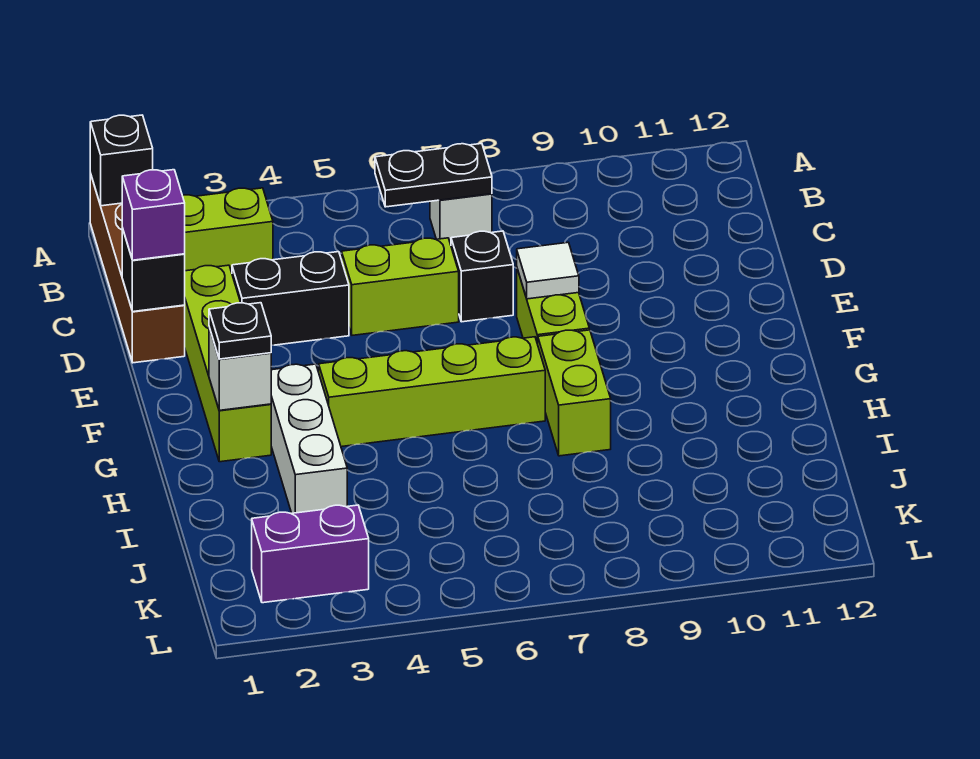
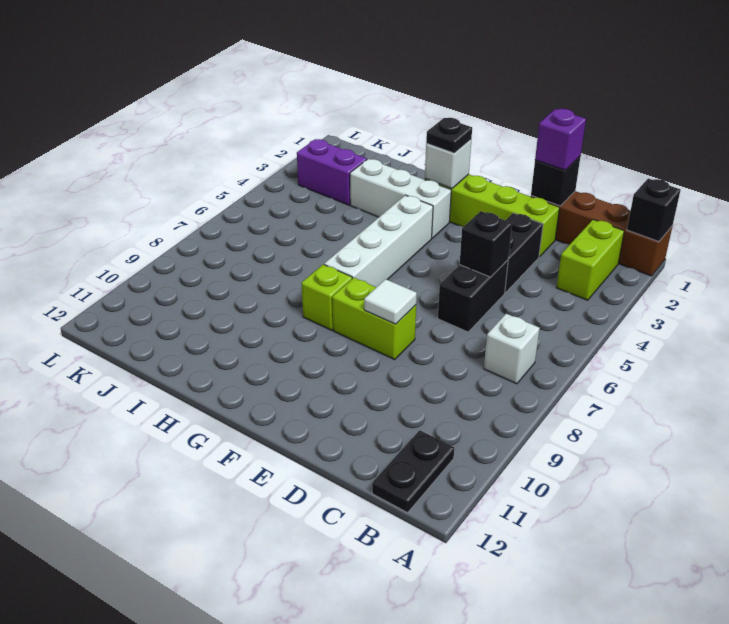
black 1x2 plate [375,144,492,207] -> black 1x2 plate moved to [372,430,454,513]
lime 1x2 brick [342,238,459,335] -> black 1x2 brick [438,260,508,332]
black 1x1 brick [451,231,513,322] -> black 1x1 brick moved to [460,211,512,277]
lime 1x4 brick [319,337,545,447] -> white 1x4 brick [324,195,433,287]
lime 1x2 brick [538,330,611,456] -> lime 1x1 brick [302,264,352,330]
purple 1x2 brick [252,505,369,603] -> purple 1x2 brick turned to [297,139,367,205]

